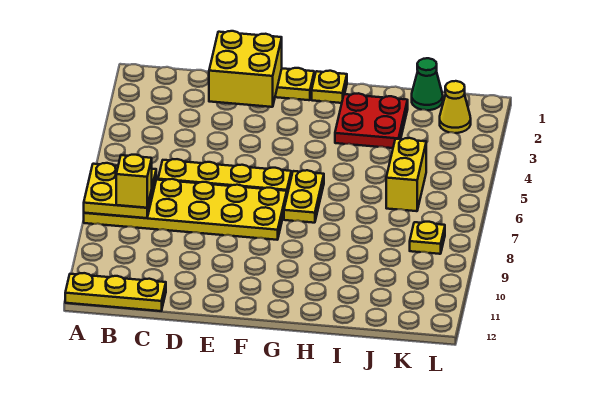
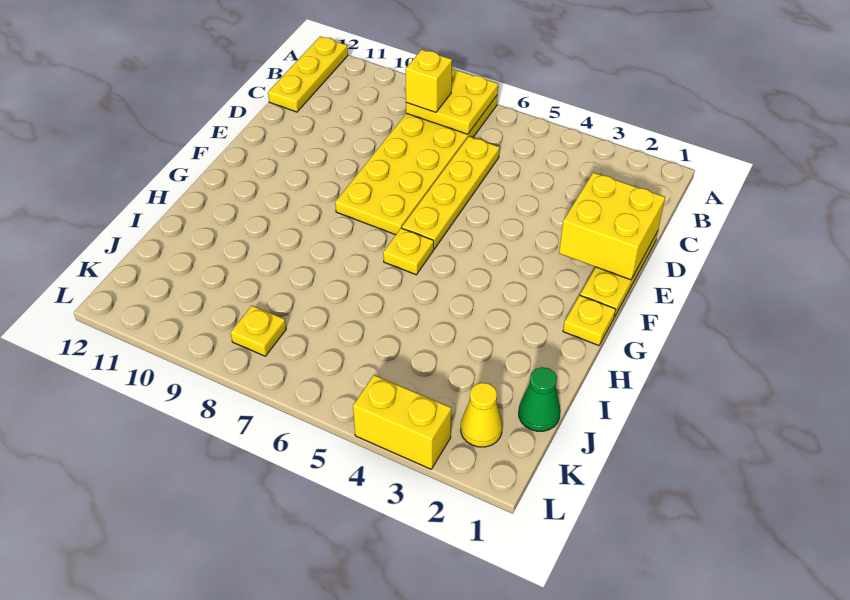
yellow 1x2 plate [284,170,324,223] -> yellow 1x1 plate [383,228,434,275]
red 2x2 plate [335,93,408,148] -> none
yellow 1x2 brick [386,138,426,211] -> yellow 1x2 brick moved to [353,375,451,469]

